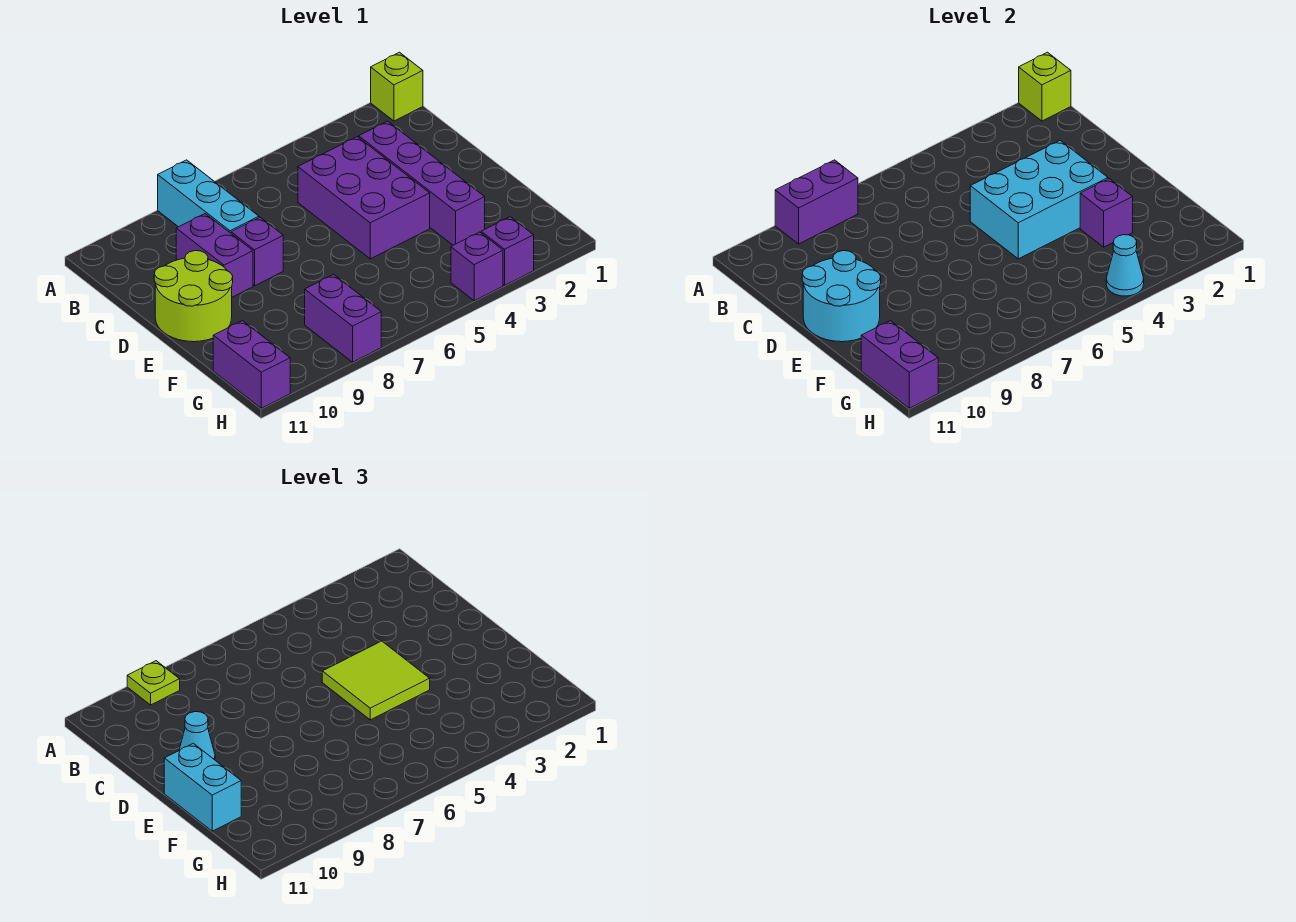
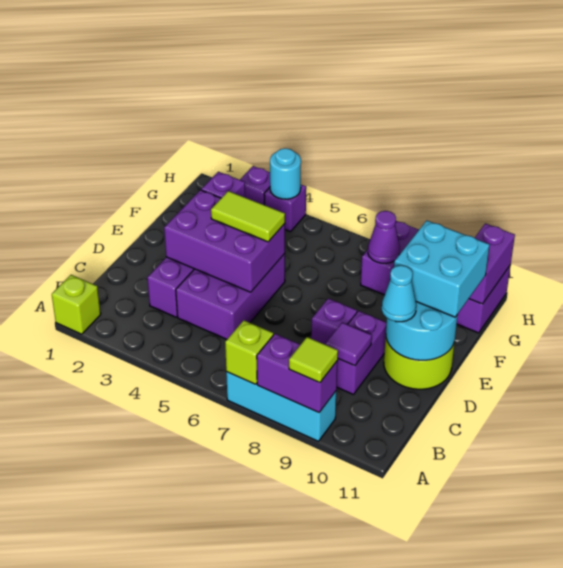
lime 1x1 brick [1019,52,1071,121] -> lime 1x1 brick moved to [225,320,273,384]
cyan 1x3 brick [158,160,259,233] -> cyan 1x3 brick turned to [226,372,336,441]
lime 1x1 plate [127,661,180,705] -> lime 1x1 tile [289,337,338,383]
none -> purple 1x1 tile [325,323,372,366]
cyan 2x3 brick [970,140,1108,259] -> purple 2x3 brick [164,190,285,292]
lime 2x2 tile [322,641,430,720] -> lime 1x2 tile [211,191,285,242]
cyan 1x2 brick [164,743,241,831] -> cyan 2x2 brick [394,221,490,317]
none -> purple 1x1 cone [368,211,400,263]
cyan 1x1 cone [1106,235,1144,296] -> cyan 1x1 round brick [270,148,301,199]

